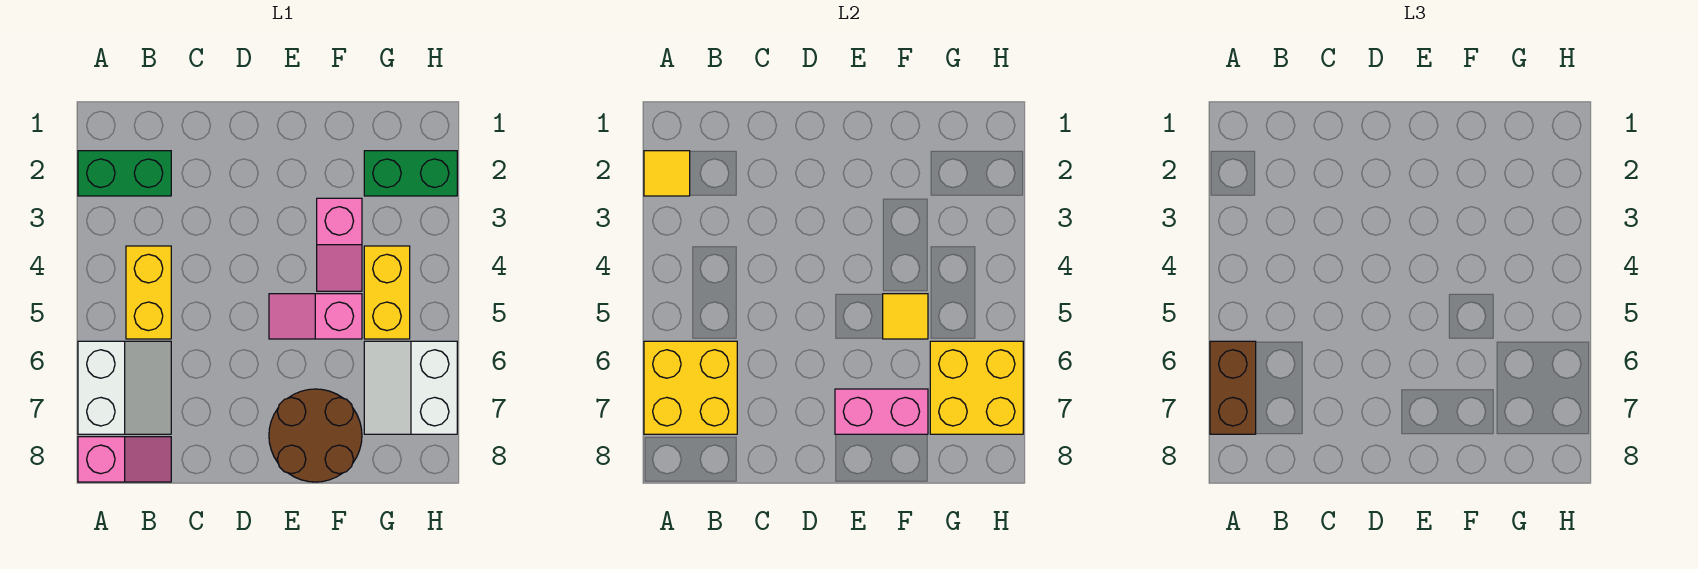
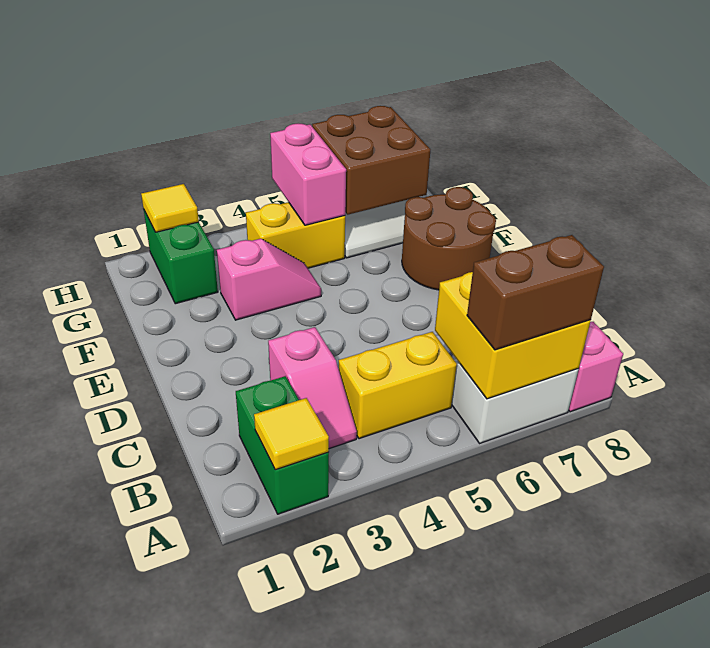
pink 1x2 slope [269,294,362,339] -> pink 1x2 slope moved to [268,327,357,449]
pink 1x2 brick [835,389,928,434] -> pink 1x2 brick moved to [270,124,346,225]
yellow 1x1 tile [883,294,928,339] -> yellow 1x1 tile moved to [141,184,199,232]
yellow 2x2 brick [930,341,1023,434] -> brown 2x2 brick [312,106,431,215]

